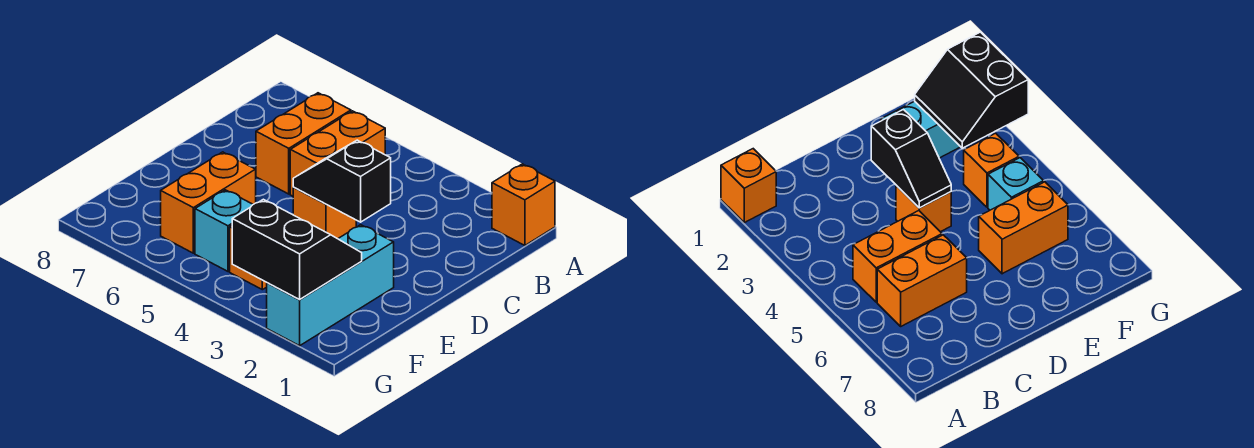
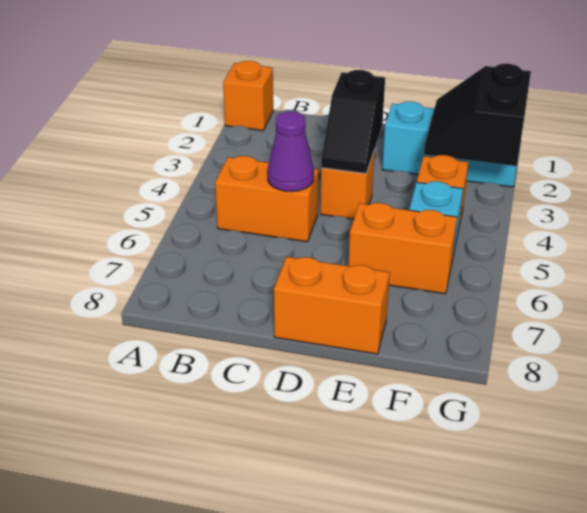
orange 1x2 brick [256,93,351,194] -> orange 1x2 brick moved to [274,257,390,354]
none -> purple 1x1 cone [267,112,314,192]

